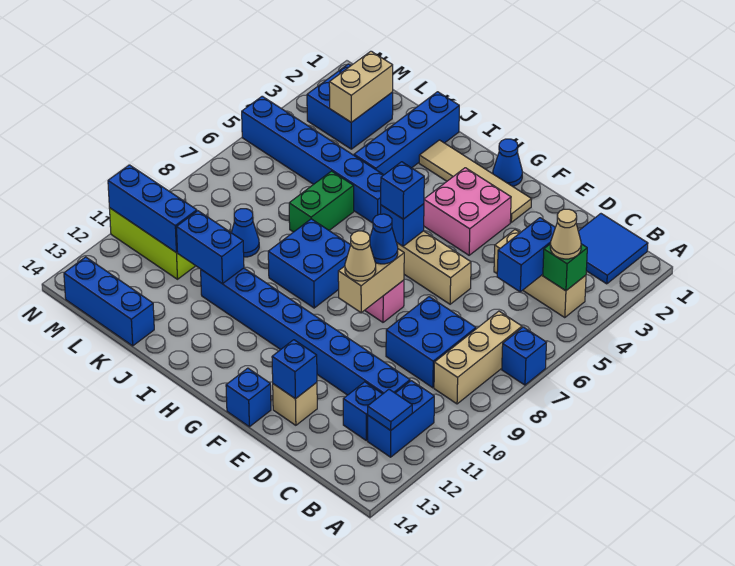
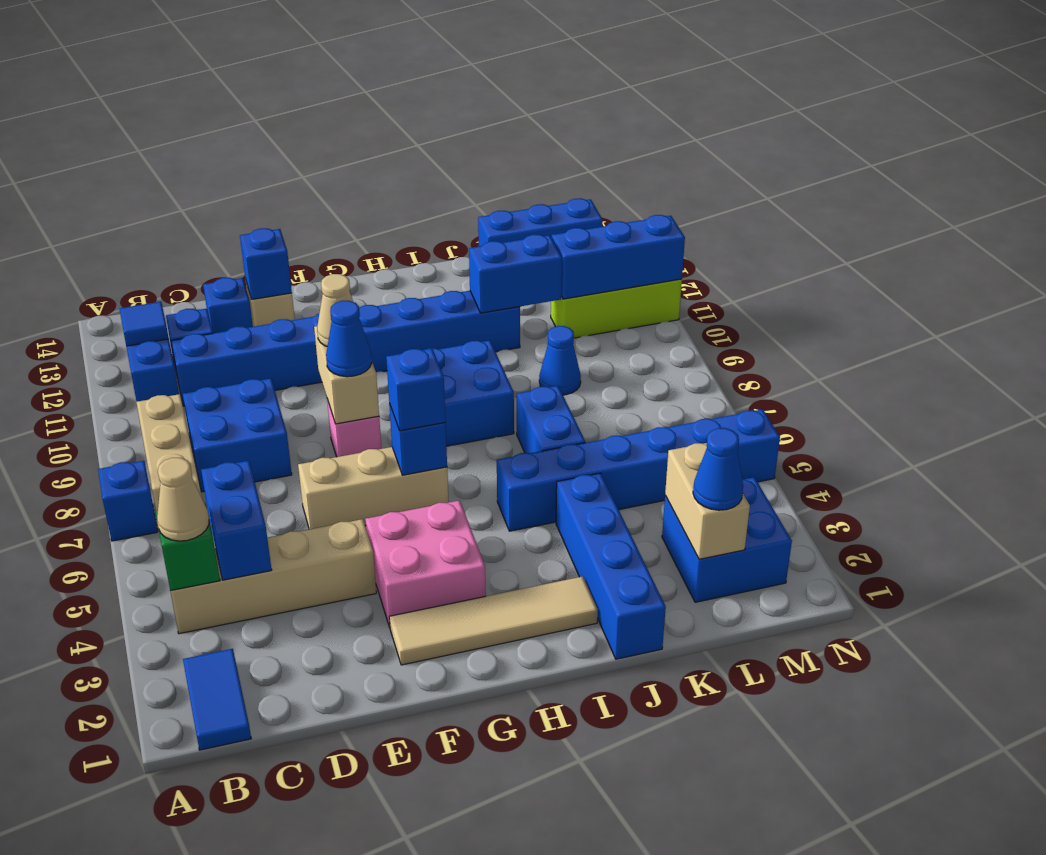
blue 2x2 tile [578,214,648,284] -> blue 1x2 tile [183,649,251,750]
tan 1x3 brick [494,230,586,318] -> tan 1x4 brick [170,519,376,634]
blue 1x1 brick [226,368,271,427] -> blue 1x1 brick moved to [203,278,253,333]
blue 1x1 cone [493,139,522,186] -> blue 1x1 cone moved to [693,428,743,510]
green 1x2 brick [289,171,354,232] -> blue 1x2 brick [517,386,585,453]

